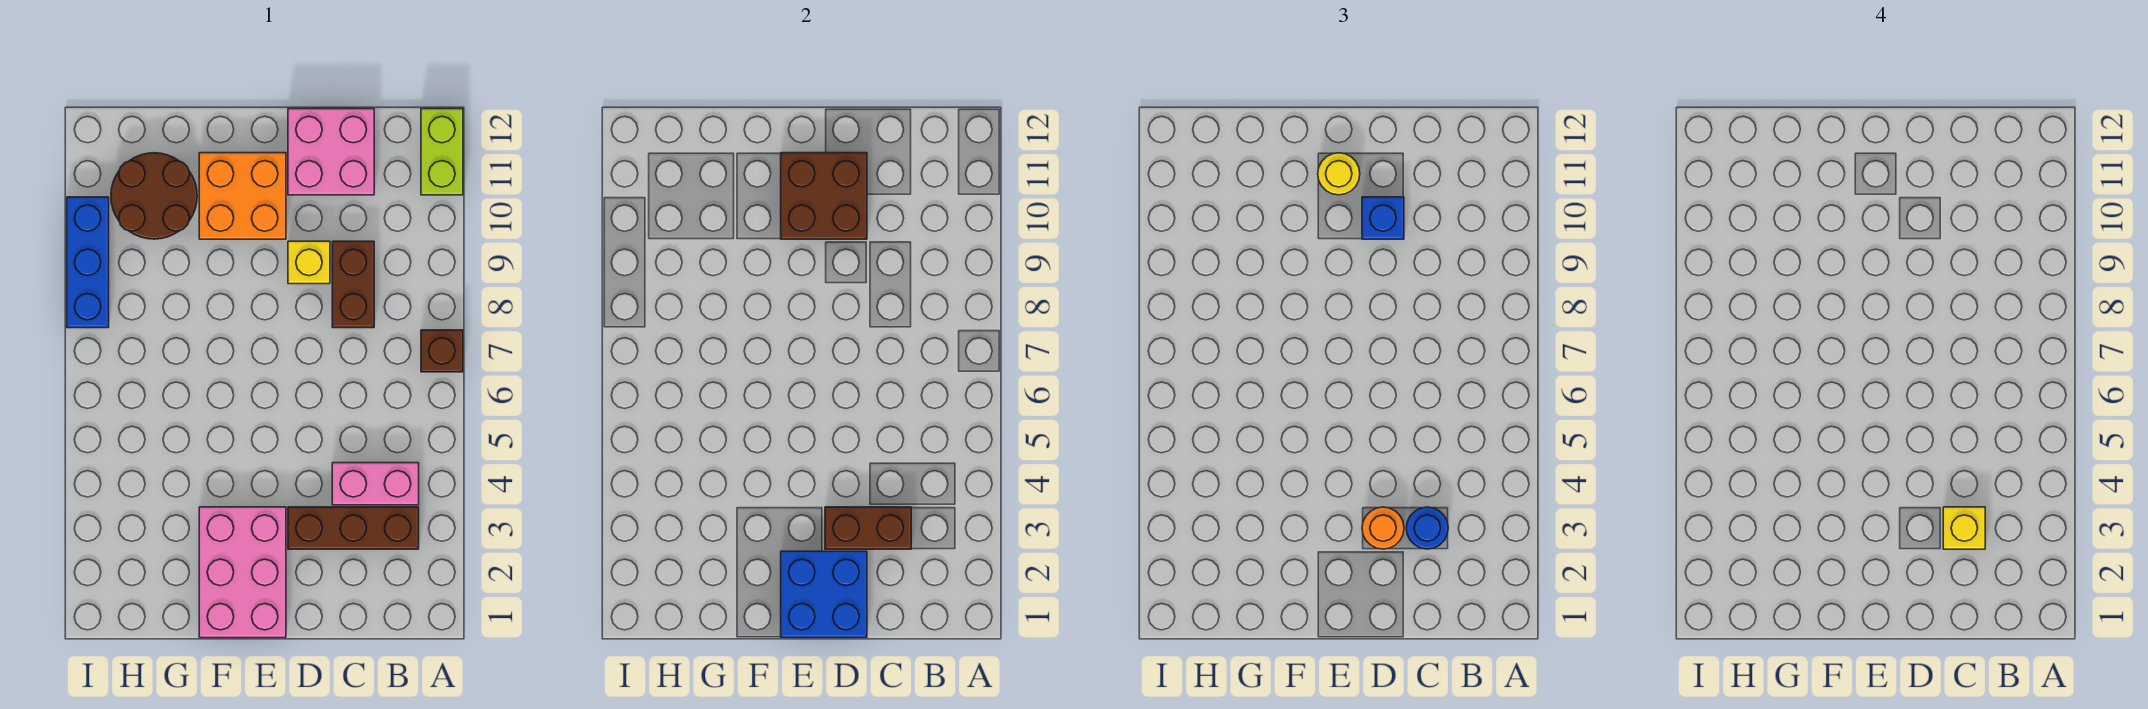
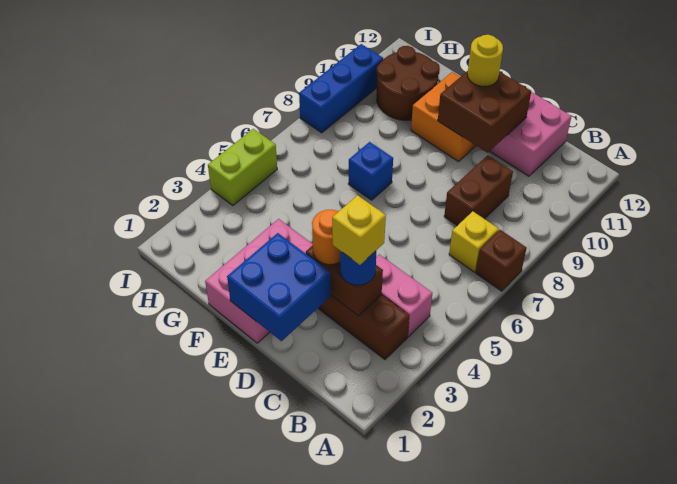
lime 1x2 brick [421,109,463,195] -> lime 1x2 brick moved to [208,129,277,206]
yellow 1x1 brick [288,241,330,284] -> yellow 1x1 brick moved to [449,211,499,272]
blue 1x1 brick [1362,197,1404,239] -> blue 1x1 brick moved to [348,142,393,200]

